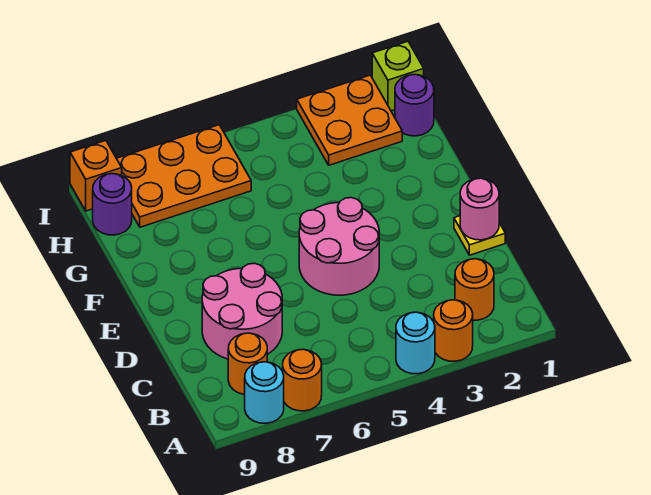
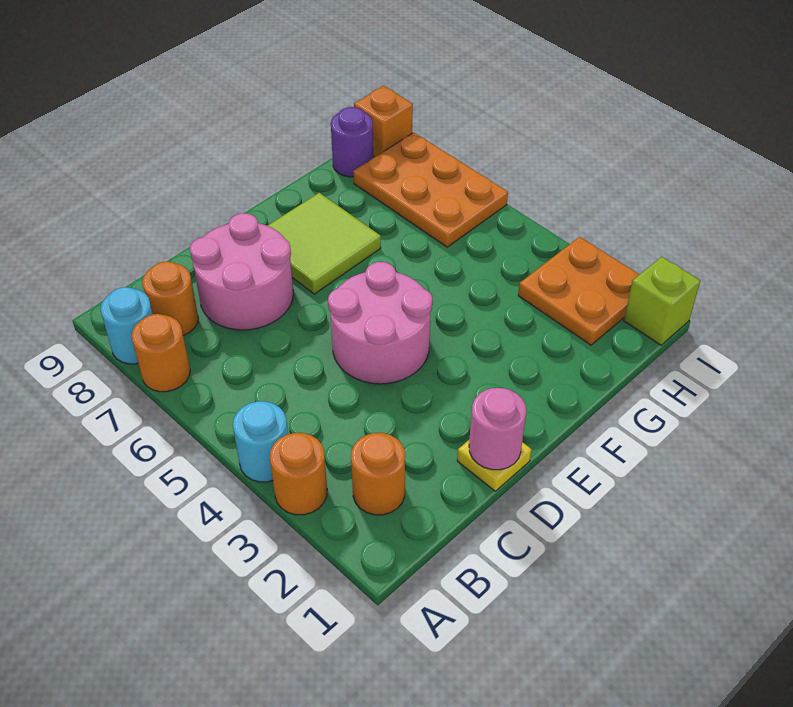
none -> lime 2x2 tile [268,193,381,294]
purple 1x1 round brick [395,74,434,136] -> none

